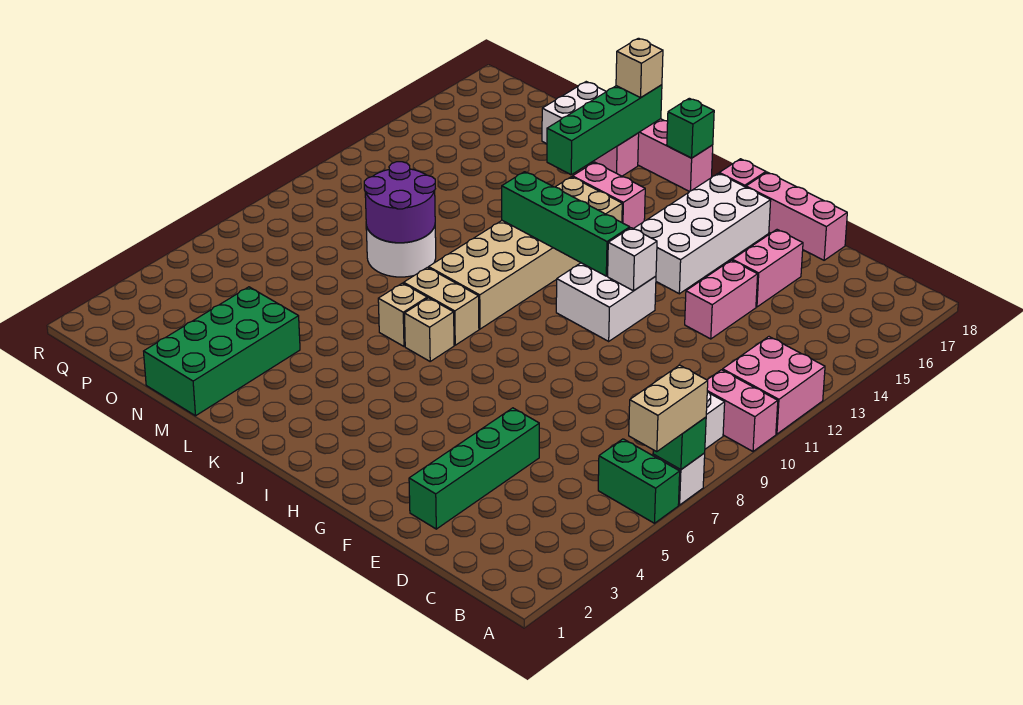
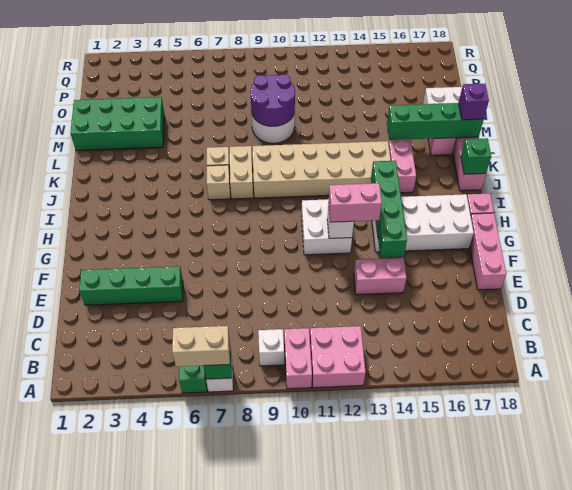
pink 1x2 brick [732,230,803,307] -> pink 1x2 brick moved to [328,183,382,222]
green 1x4 brick [502,172,630,276] -> green 1x4 brick moved to [371,161,407,257]
tan 1x1 brick [616,38,663,98] -> purple 1x1 brick [459,84,489,120]

